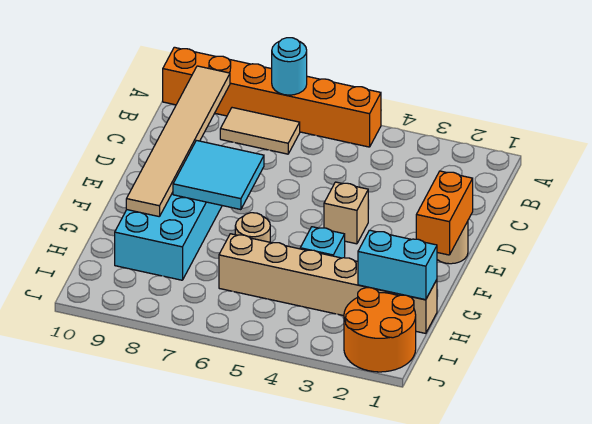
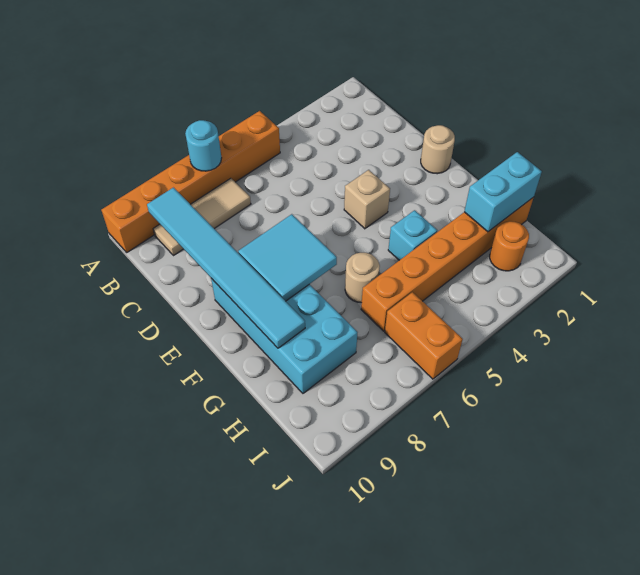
tan 1x2 tile [220,108,300,154] -> tan 1x3 tile [153,178,251,256]
tan 1x6 tile [126,66,230,217] -> cyan 1x6 tile [147,188,305,348]
orange 1x2 brick [416,171,473,255] -> orange 1x2 brick moved to [385,292,463,379]
tan 1x6 brick [219,234,437,333] -> orange 1x6 brick [361,197,534,331]
orange 2x2 round brick [344,288,416,372] -> orange 1x1 round brick [490,221,529,271]

